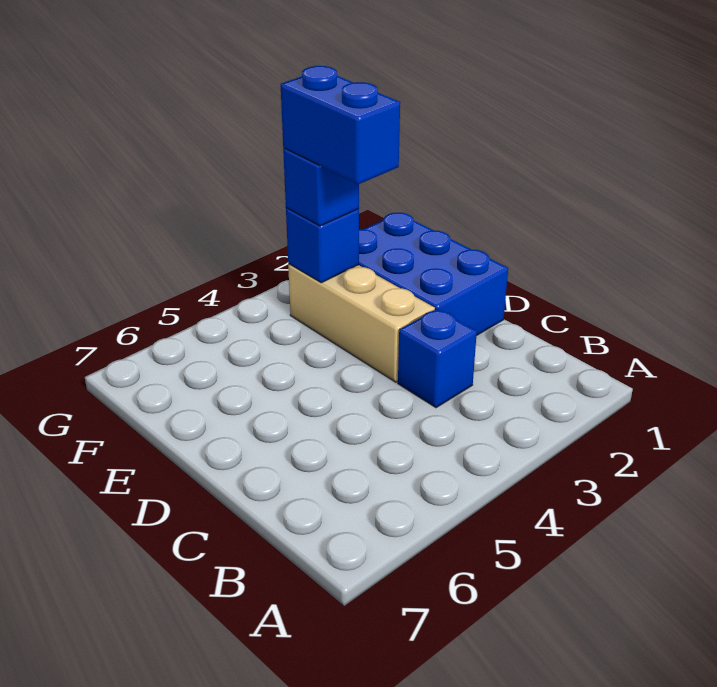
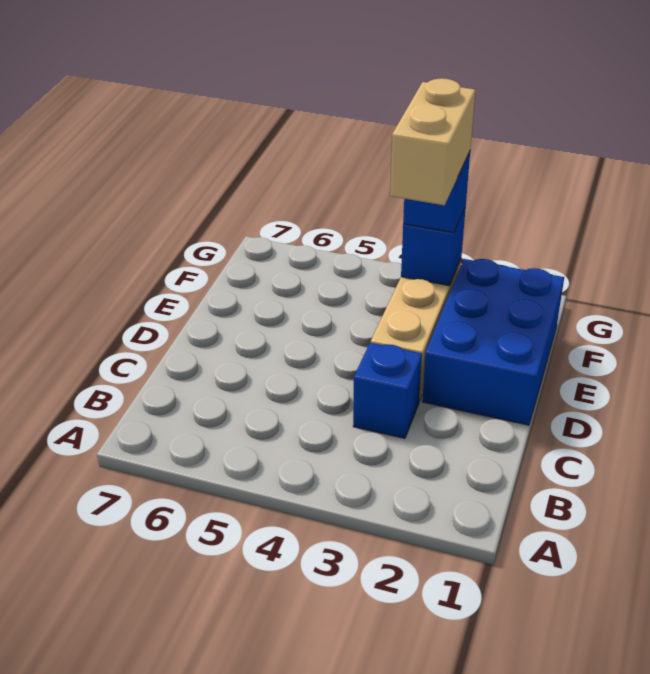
blue 1x2 brick [281,66,400,184] -> tan 1x2 brick [390,78,475,205]

